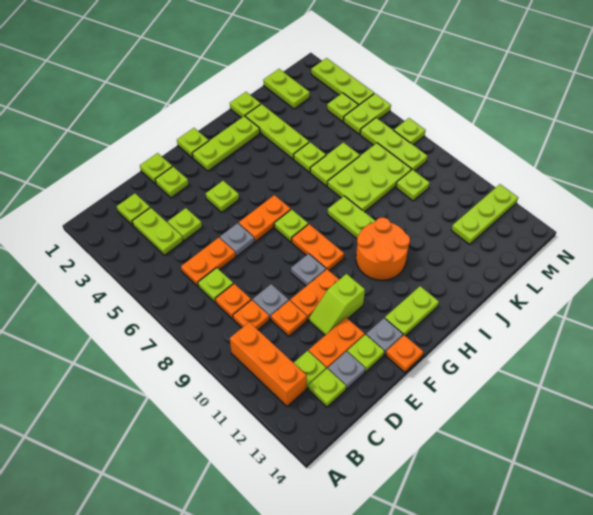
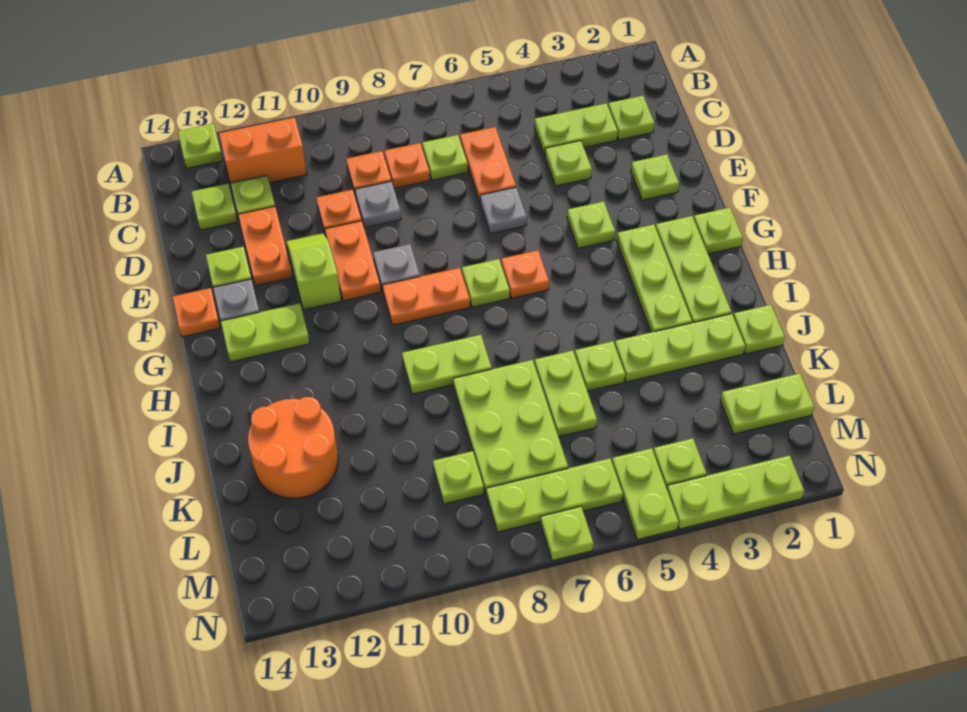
orange 1x3 brick [230,322,307,406] -> orange 1x2 brick [219,117,307,183]
grey 1x1 plate [328,351,366,389] -> none
lime 1x1 plate [140,153,172,184] -> lime 1x1 plate moved to [178,124,223,168]
orange 1x2 plate [239,195,291,242] -> orange 1x1 plate [501,250,549,298]
lime 1x2 plate [385,286,439,336] -> lime 1x2 plate turned to [221,303,310,362]
orange 2x2 round brick [356,218,410,280] -> orange 2x2 round brick moved to [248,397,338,498]
lime 1x3 plate [451,184,518,244] -> lime 1x3 plate moved to [617,225,692,332]

